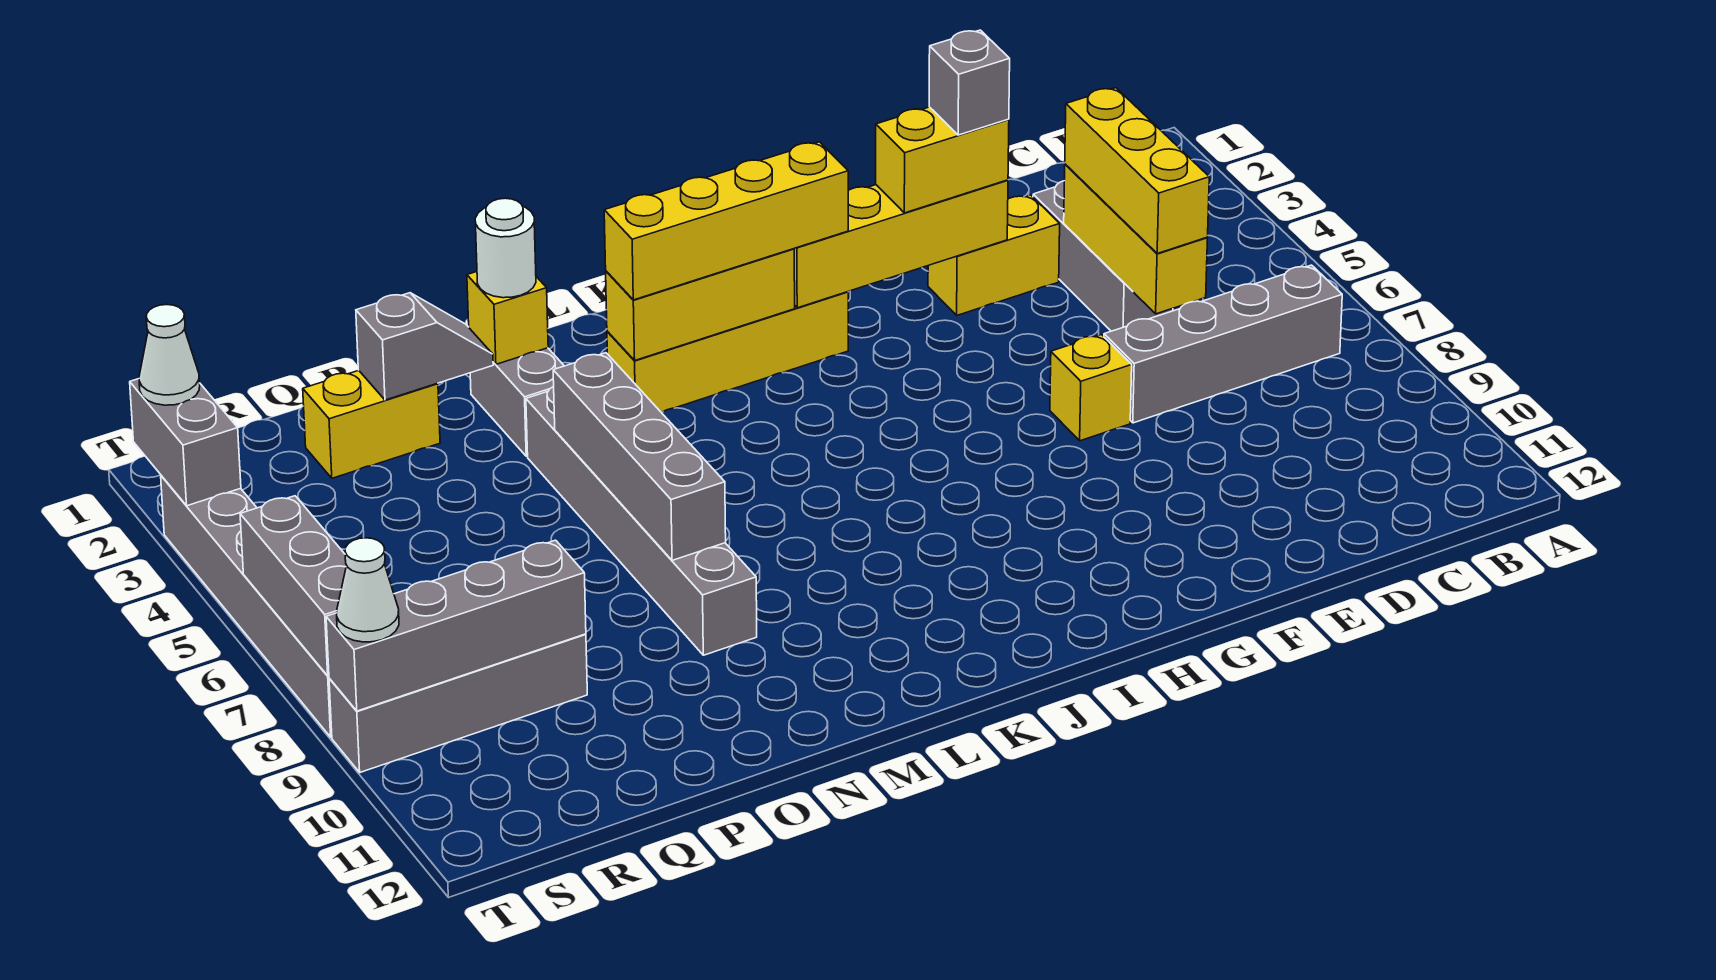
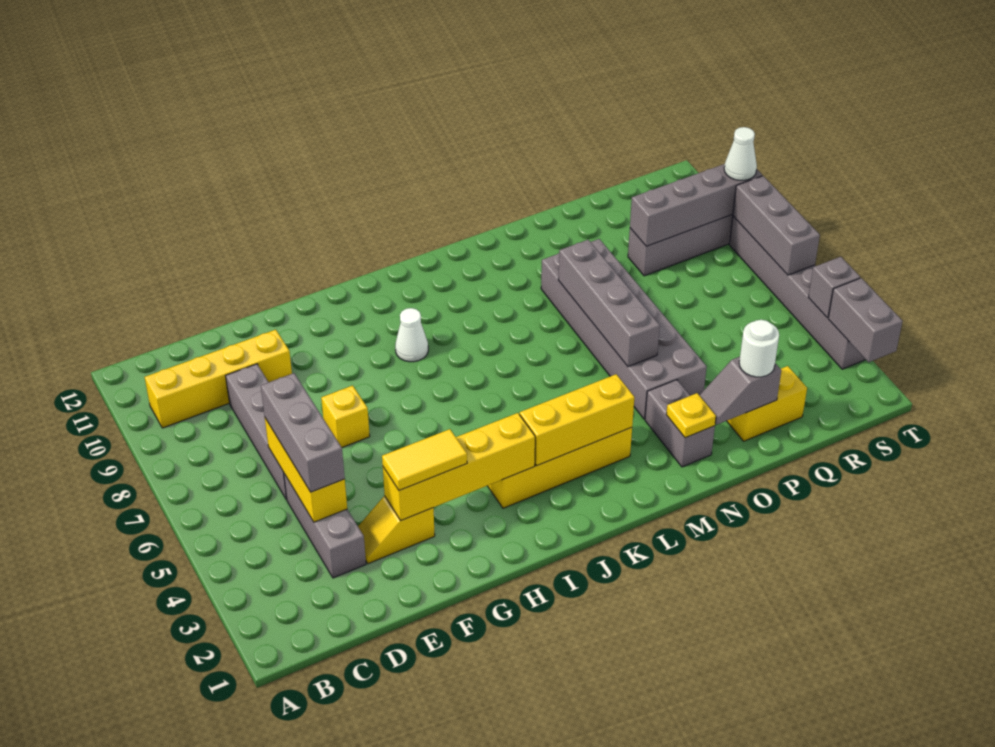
grey 1x4 brick [1104,265,1342,423] -> grey 1x4 brick turned to [226,364,287,500]
yellow 1x3 brick [1065,88,1209,253] -> grey 1x3 brick [261,373,345,492]
yellow 1x2 brick [928,195,1060,315] -> yellow 1x2 slope [358,496,435,564]
yellow 1x2 brick [876,107,1009,213] -> yellow 1x2 tile [382,429,467,490]
grey 1x1 brick [929,30,1010,135] -> grey 1x1 brick moved to [808,257,860,318]
yellow 1x4 brick [604,142,848,300] -> yellow 1x4 brick moved to [145,330,292,428]
yellow 1x1 brick [467,272,548,364] -> yellow 1x1 plate [666,393,716,438]
white 1x1 round brick [475,198,536,298] -> white 1x1 round brick moved to [739,320,779,377]
grey 1x6 brick [526,386,757,655] -> grey 2x6 brick [541,239,707,419]
white 1x1 cone [139,305,200,405] -> white 1x1 cone moved to [395,308,428,362]

